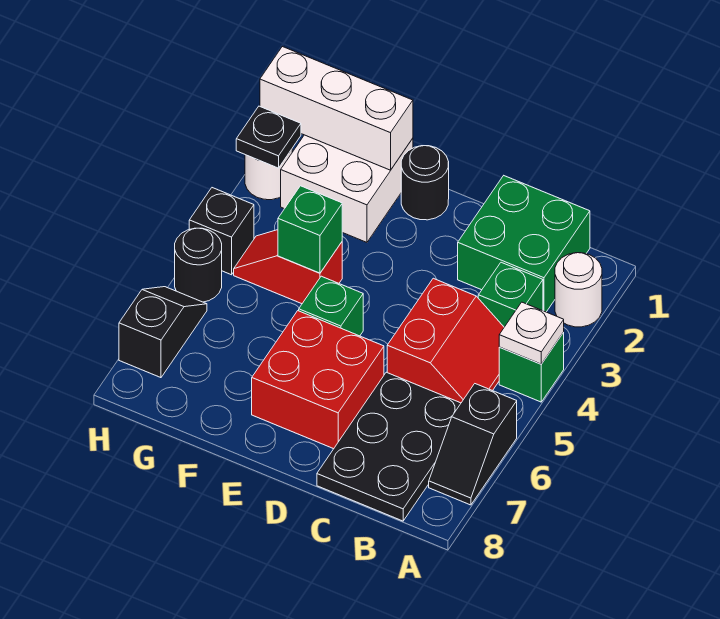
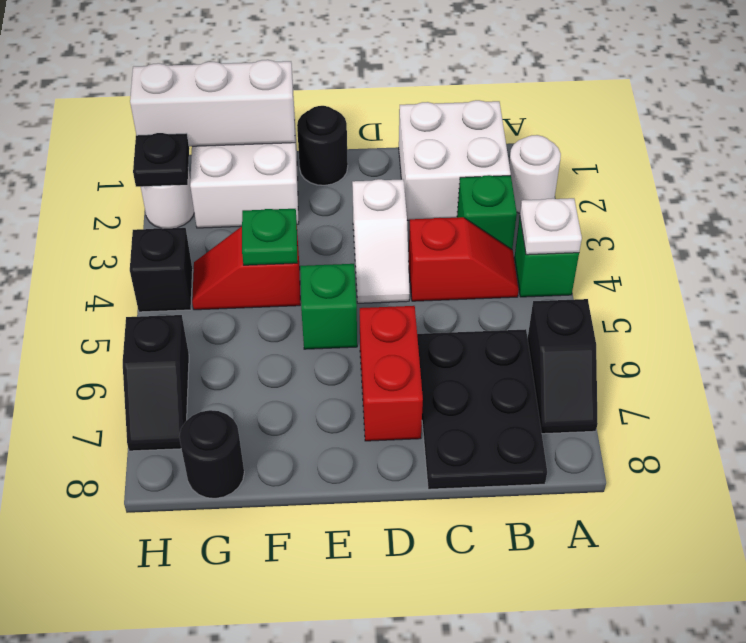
green 2x2 brick [458,176,590,312] -> white 2x2 brick [399,100,511,220]
red 2x2 slope [387,278,504,403] -> red 1x2 slope [408,217,519,301]
none -> white 1x2 slope [352,179,410,303]
red 2x2 brick [252,311,384,449] -> red 1x2 brick [360,306,423,441]
green 1x1 brick [278,186,342,273] -> green 1x1 plate [242,209,298,265]
black 1x1 round brick [175,228,222,302] -> black 1x1 round brick moved to [179,410,244,498]
black 1x2 slope [119,287,207,378] -> black 1x2 slope turned to [123,315,189,451]

